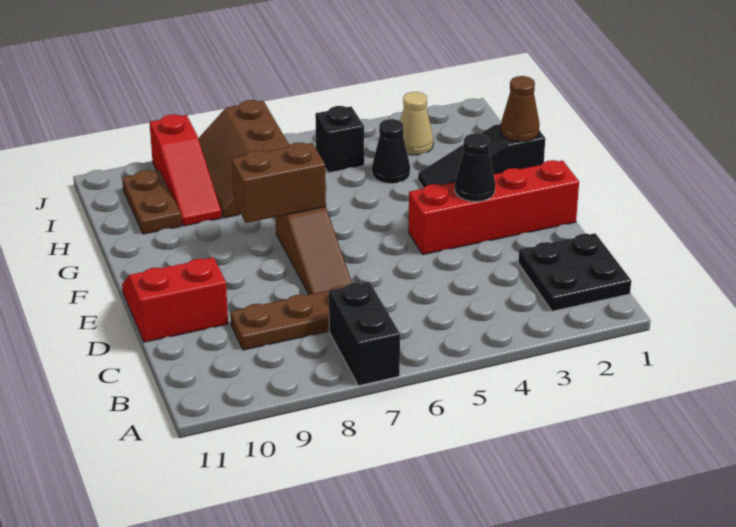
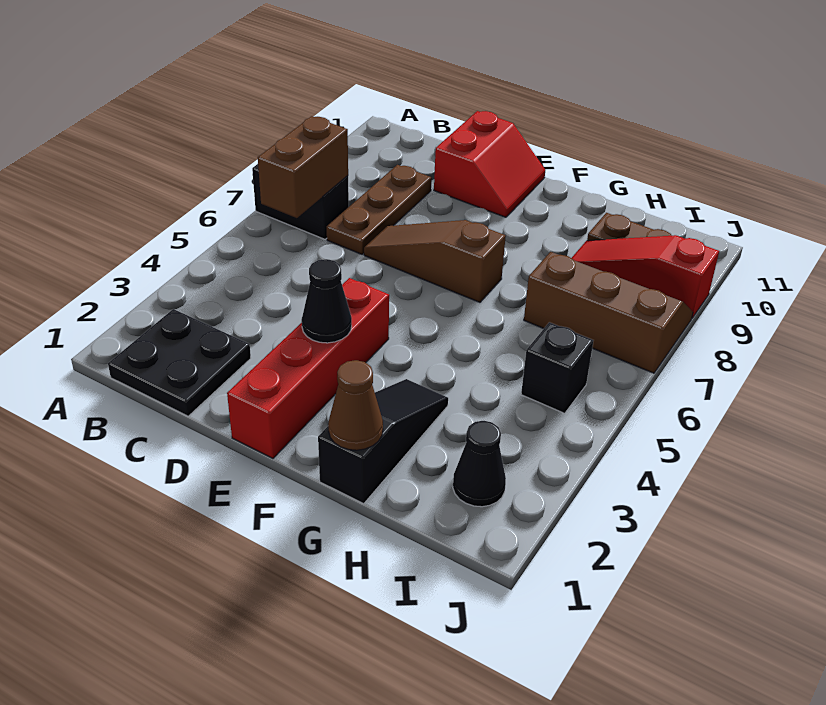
brown 1x2 brick [232,143,326,223] -> brown 1x2 brick moved to [258,116,348,218]
black 1x1 cone [372,119,410,184] -> black 1x1 cone moved to [453,421,506,507]
tan 1x1 cone [400,92,433,155] -> none

